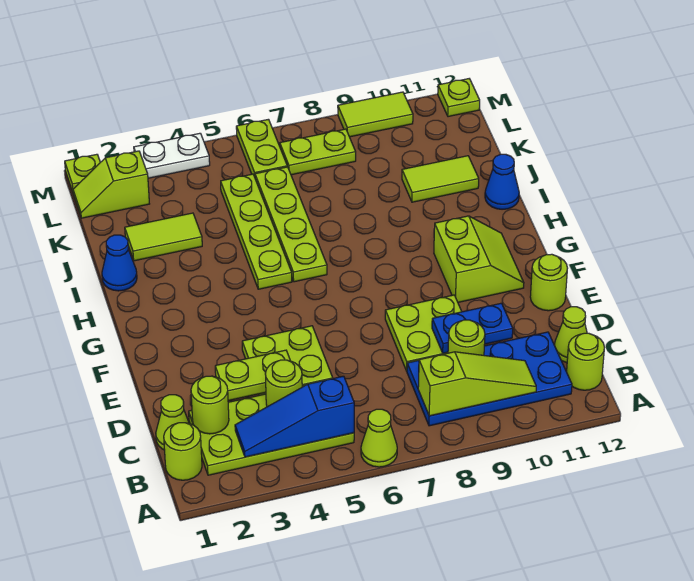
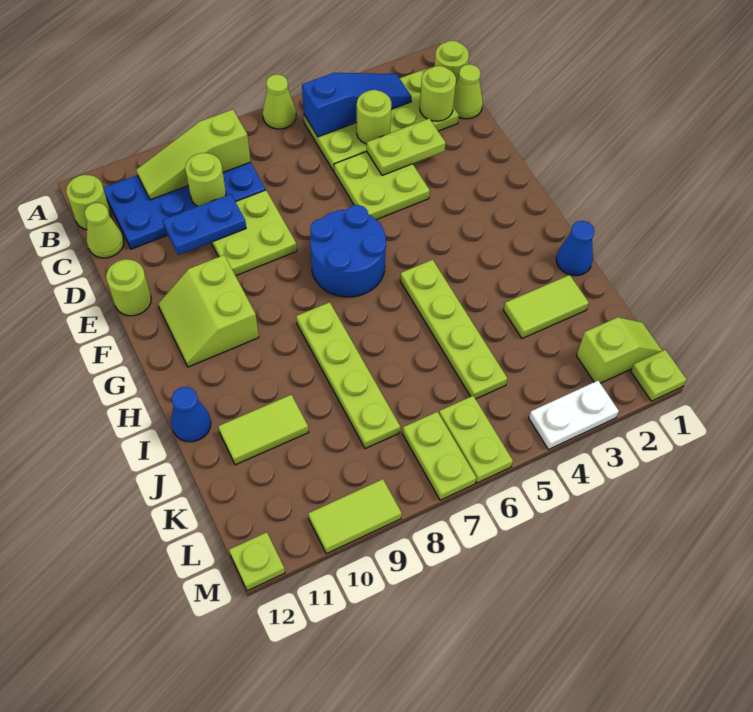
none -> blue 2x2 round brick [310,205,386,297]
lime 1x4 plate [255,167,327,282] -> lime 1x4 plate moved to [296,302,400,449]
lime 1x2 plate [280,129,356,175] -> lime 1x2 plate turned to [402,412,476,500]

